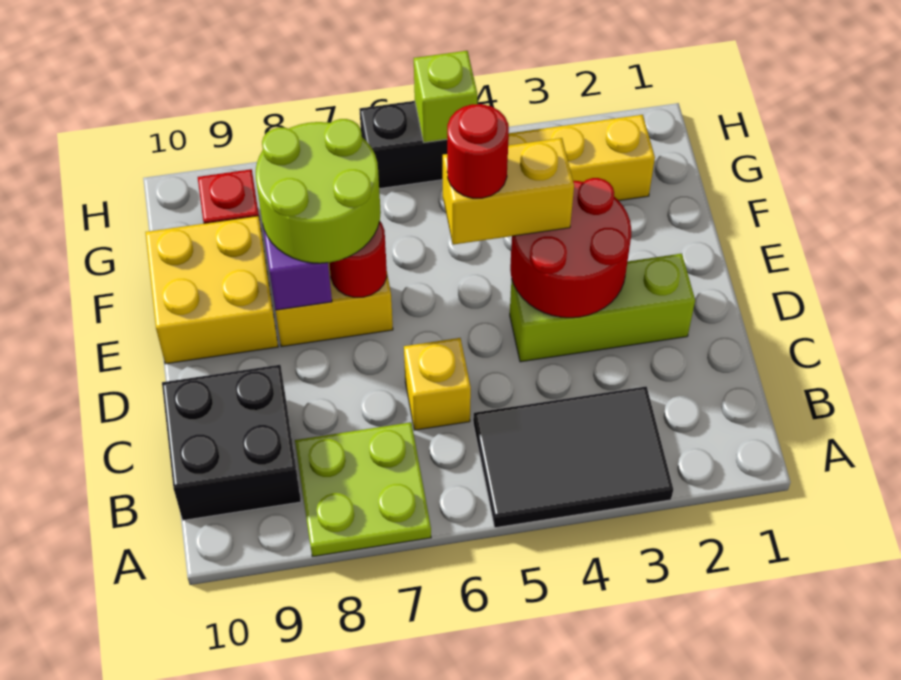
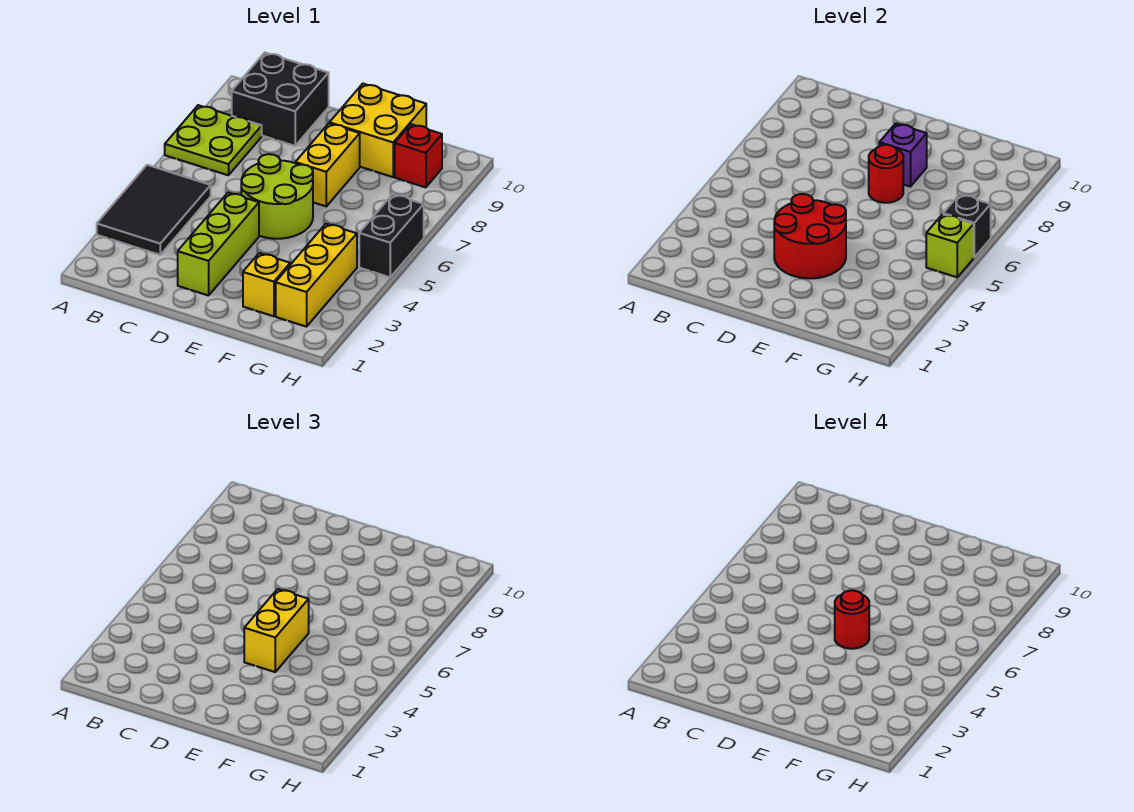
yellow 1x1 brick [404,338,471,430] -> yellow 1x1 brick moved to [243,253,290,316]
lime 2x2 round brick [256,119,381,263] -> lime 2x2 round brick moved to [241,154,313,239]
none -> black 1x1 brick [943,194,991,257]

